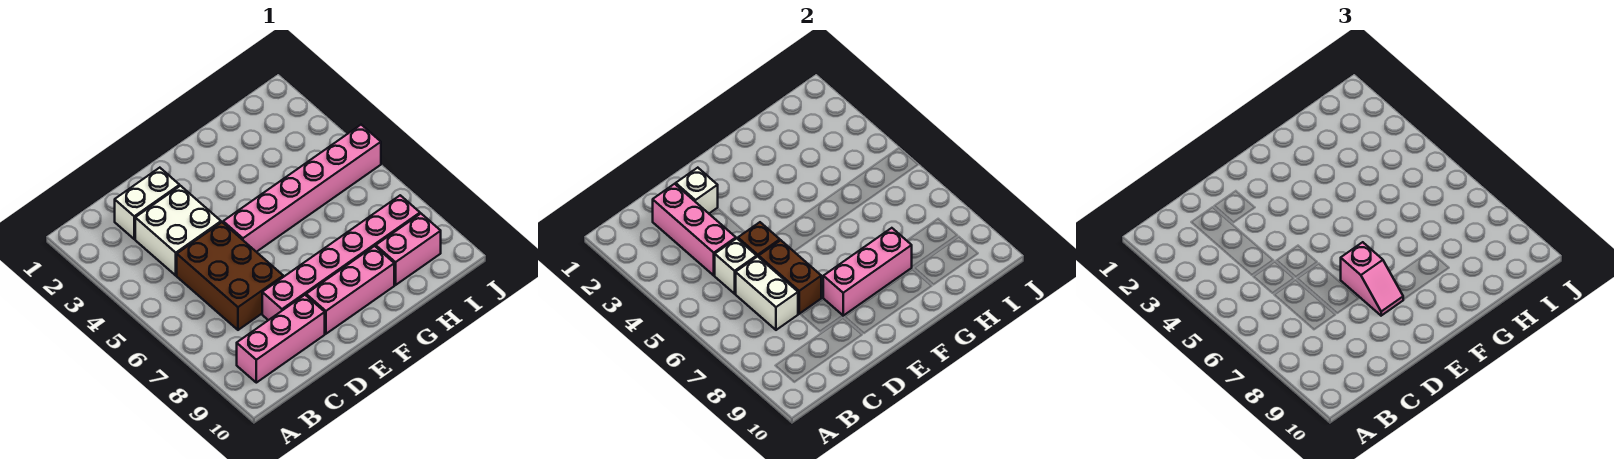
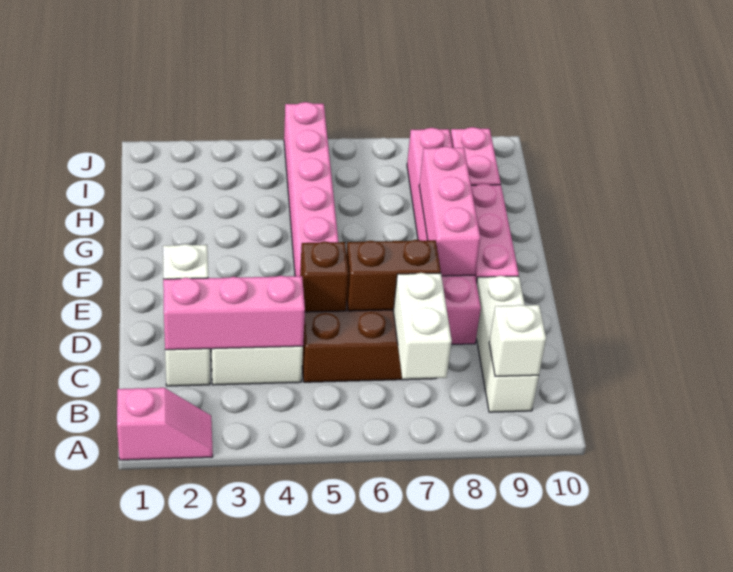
pink 1x3 brick [237,295,325,383] -> white 1x3 brick [476,276,539,412]
white 1x1 brick [715,238,757,294] -> white 1x1 brick moved to [489,305,546,376]
white 1x2 brick [736,256,798,330] -> white 1x2 brick turned to [393,273,452,379]
pink 1x2 slope [1341,242,1403,316] -> pink 1x2 slope moved to [117,388,213,460]

